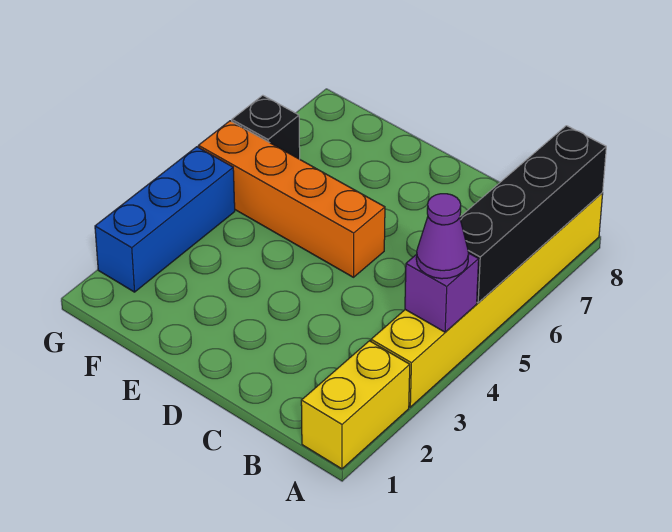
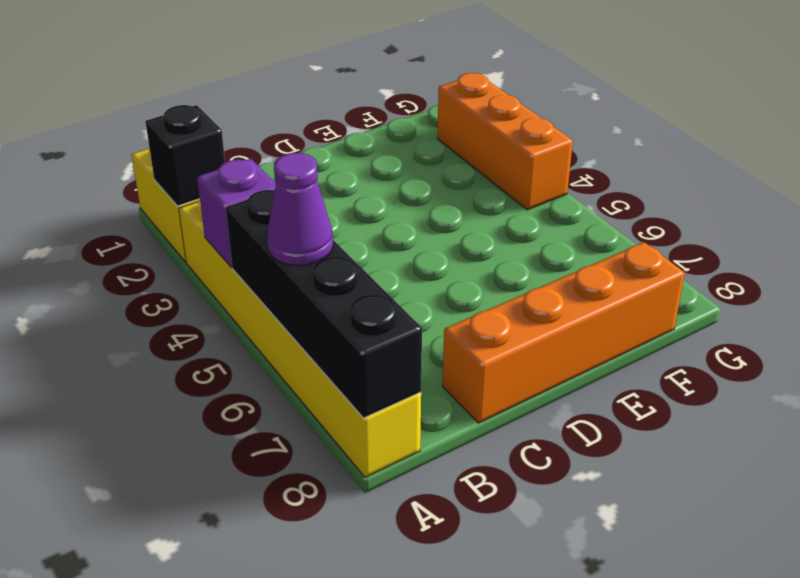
purple 1x1 cone [416,194,469,279] -> purple 1x1 cone moved to [267,153,333,265]
orange 1x4 brick [198,121,385,277] -> orange 1x4 brick moved to [443,242,685,423]
blue 1x3 brick [95,147,235,292] -> orange 1x3 brick [437,73,573,210]
black 1x1 brick [232,95,300,159] -> black 1x1 brick moved to [145,105,225,206]

